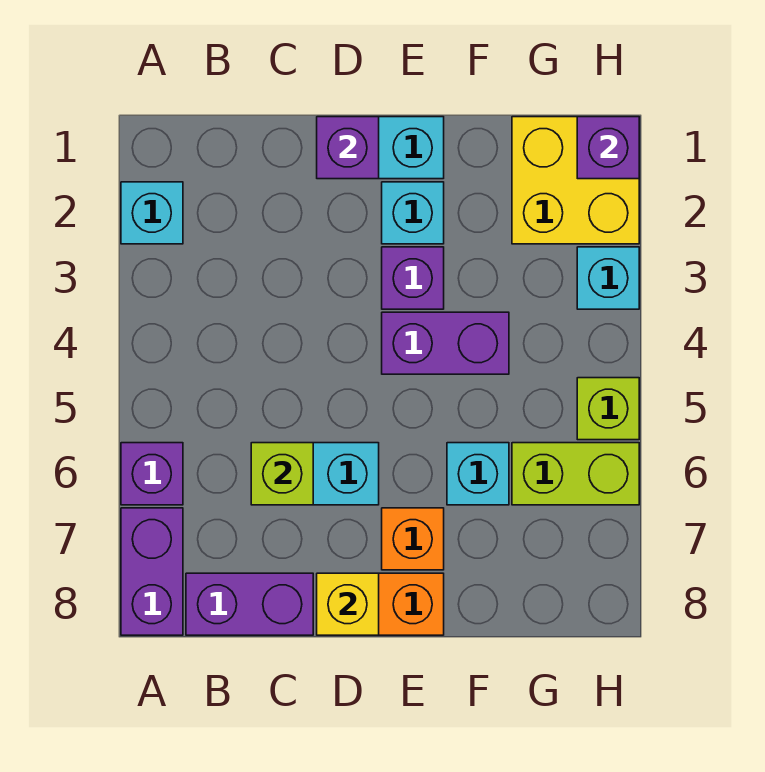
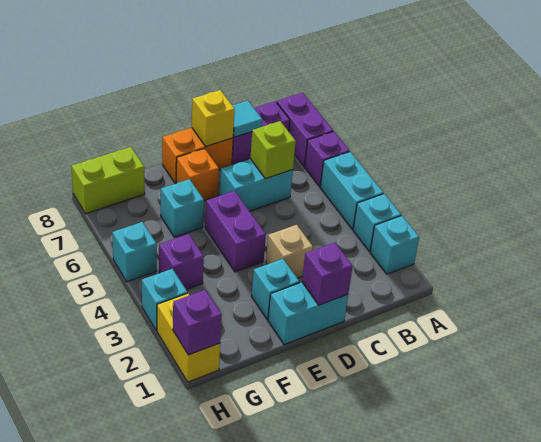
none -> cyan 1x1 brick [353,194,401,252]
none -> cyan 1x2 brick [320,152,383,229]
none -> cyan 1x1 tile [232,101,262,137]
none -> tan 1x1 brick [266,225,313,278]
purple 1x1 brick [382,247,444,309] -> purple 1x1 brick moved to [159,234,204,290]
purple 1x2 brick [382,312,509,374] -> purple 1x2 brick turned to [205,191,266,272]
yellow 2x2 brick [512,117,639,244] -> yellow 1x2 brick [157,293,220,382]
lime 1x2 brick [512,443,639,505] -> lime 1x2 brick moved to [71,147,145,214]
lime 1x1 brick [577,378,639,440] -> cyan 1x1 brick [112,222,157,282]

